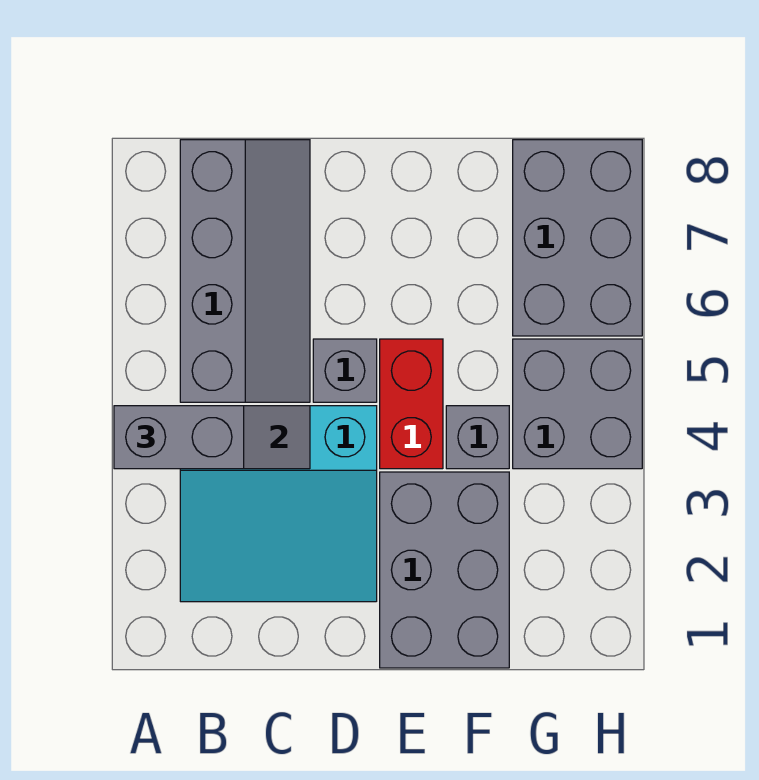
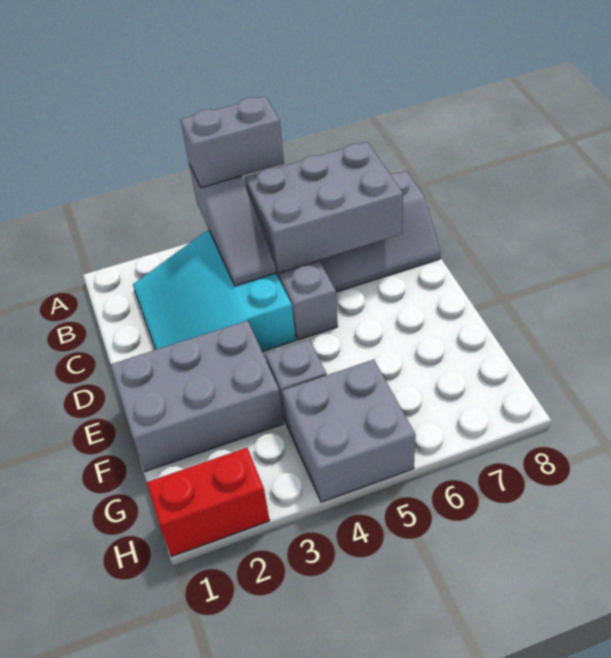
grey 1x2 brick [114,406,244,469] -> grey 1x2 brick turned to [181,96,284,188]
red 1x2 brick [380,339,443,469] -> red 1x2 brick moved to [147,448,270,557]
grey 2x3 brick [513,140,642,336] -> grey 2x3 brick moved to [245,142,403,272]

